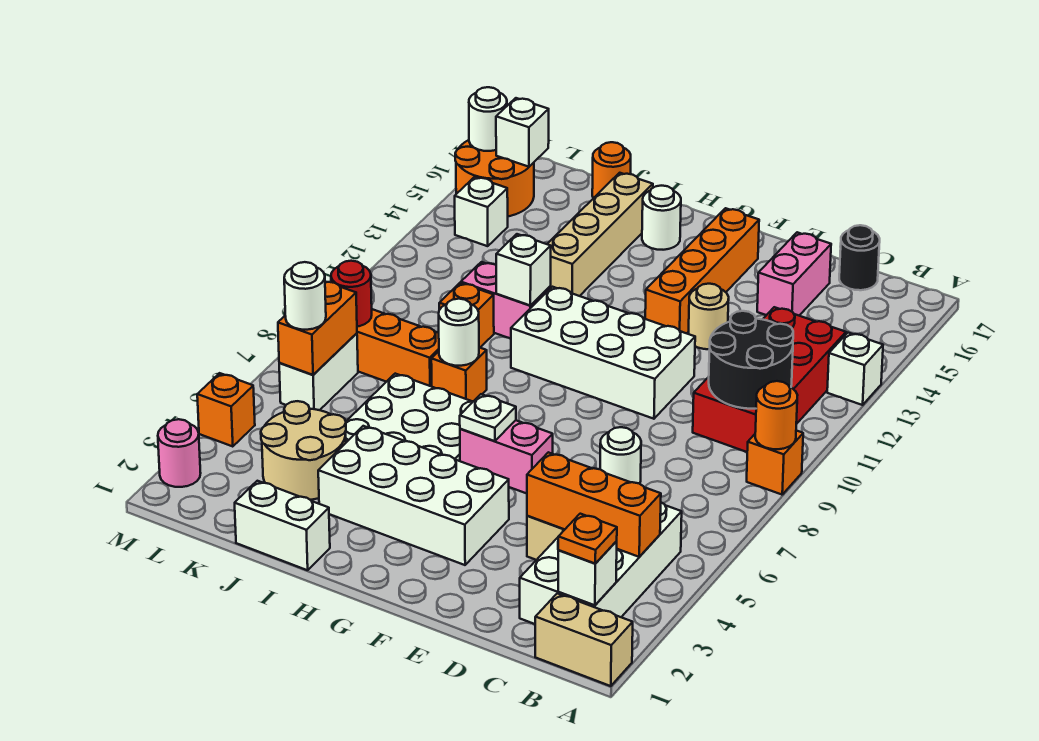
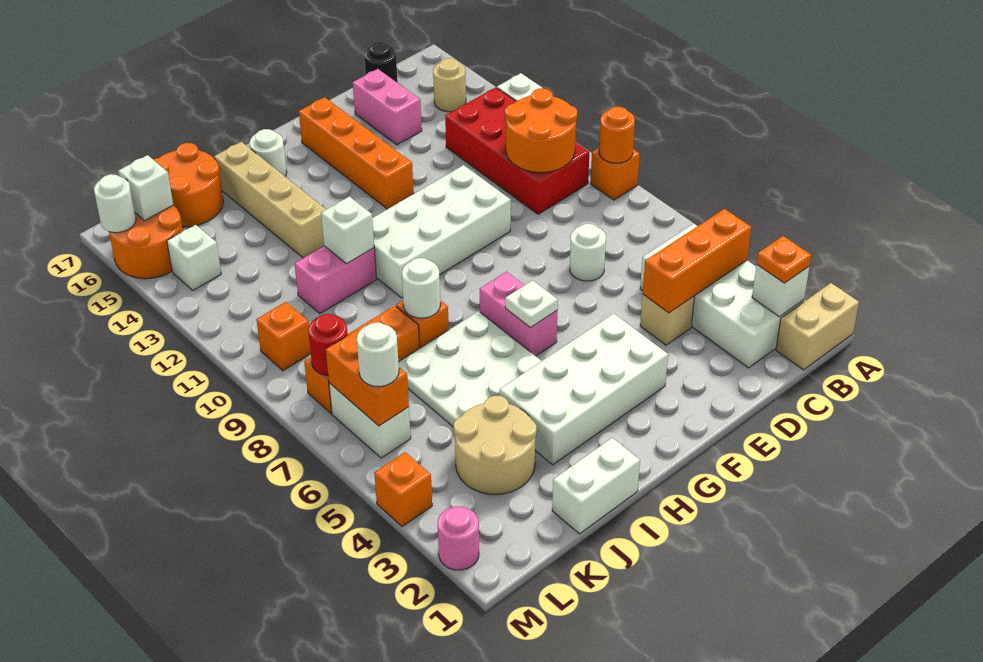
black 2x2 round brick [709,311,793,409] -> orange 2x2 round brick [505,88,577,173]
tan 1x1 round brick [688,284,729,349] -> tan 1x1 round brick moved to [433,58,466,112]
pink 1x2 brick [460,420,553,494] -> pink 1x2 brick turned to [480,272,557,356]
orange 1x1 brick [439,283,494,347] -> orange 1x1 brick moved to [256,302,311,371]
orange 1x1 round brick [592,142,631,198] -> orange 2x2 round brick [153,143,223,227]

